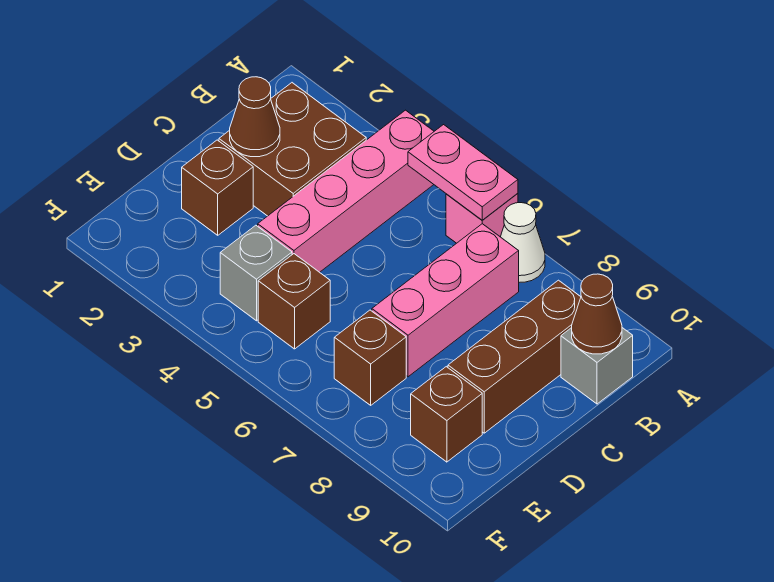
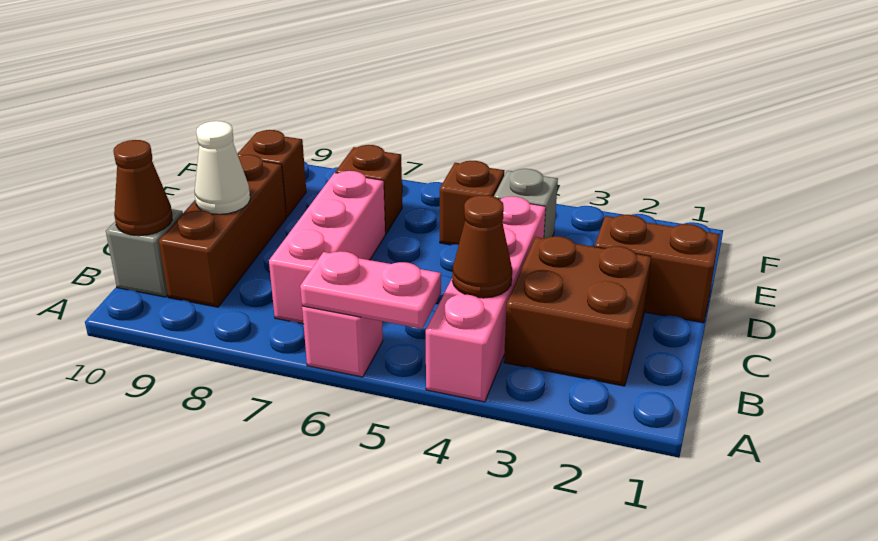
white 1x1 cone [501,203,545,282] -> white 1x1 cone moved to [195,121,250,214]
brown 1x1 cone [230,77,280,157] -> brown 1x1 cone moved to [452,195,512,298]
brown 1x1 brick [182,140,253,235] -> brown 1x2 brick [595,215,720,323]

